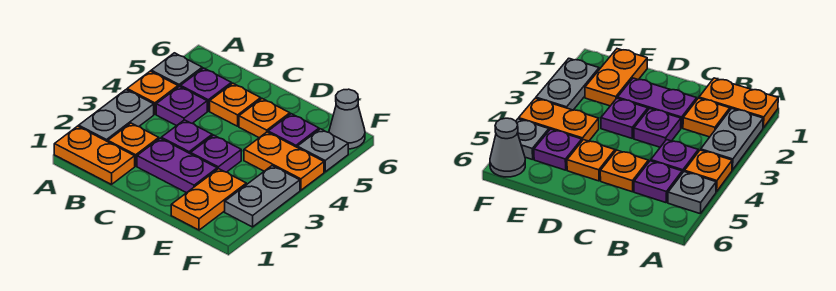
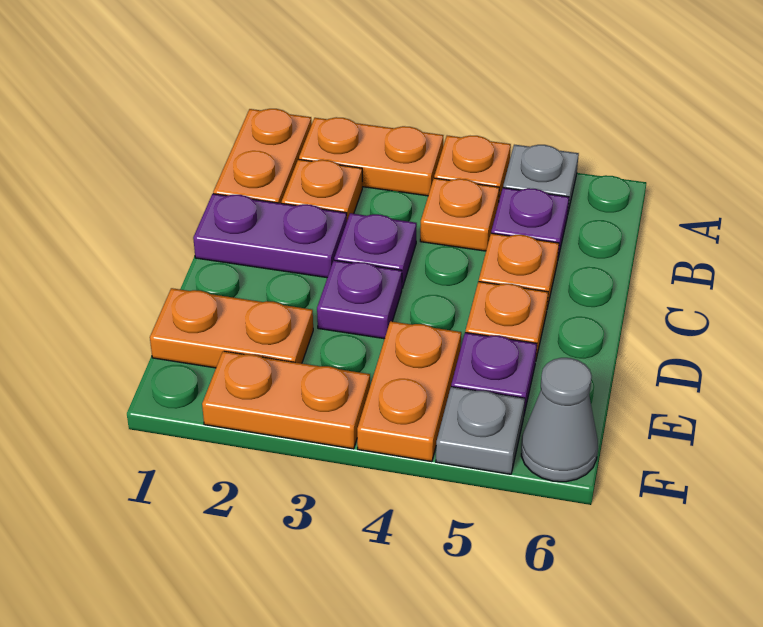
grey 1x2 plate [79,90,154,142] -> orange 1x2 plate [299,117,443,196]
purple 1x1 plate [156,86,207,126] -> orange 1x1 plate [420,178,499,251]
purple 1x2 plate [137,138,217,193] -> purple 1x2 plate turned to [193,194,347,278]
grey 1x2 plate [225,166,300,227] -> orange 1x2 plate [202,351,370,449]

